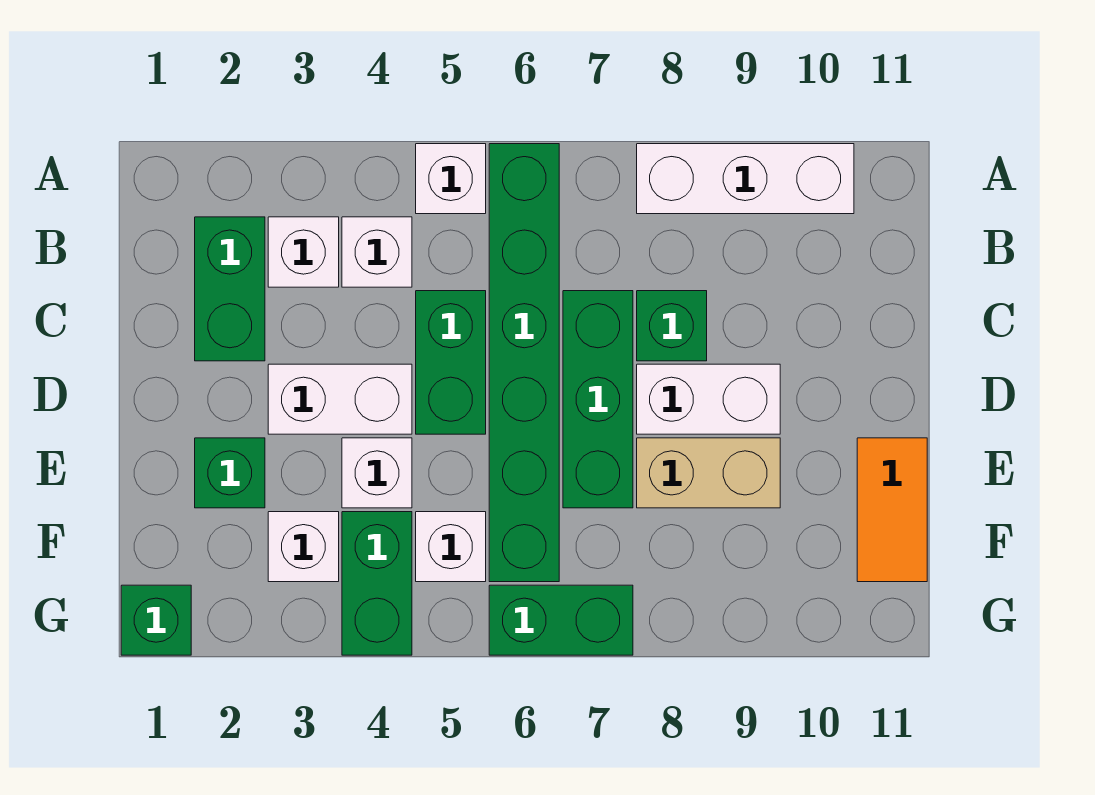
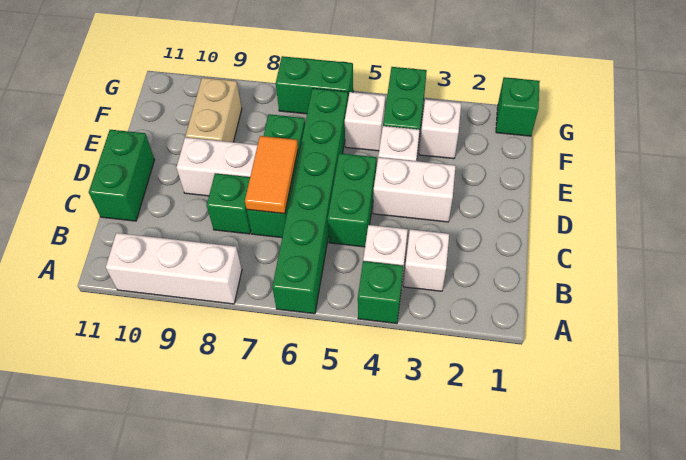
white 1x1 brick [416,144,486,214] -> none
green 1x2 brick [195,217,265,361] -> green 1x2 brick moved to [89,130,155,221]
green 1x1 brick [195,438,265,508] -> green 1x1 brick moved to [358,261,403,323]
tan 1x2 brick [637,438,780,508] -> tan 1x2 brick turned to [185,78,242,142]
orange 1x2 tile [857,438,927,582] -> orange 1x2 tile moved to [245,136,298,214]

